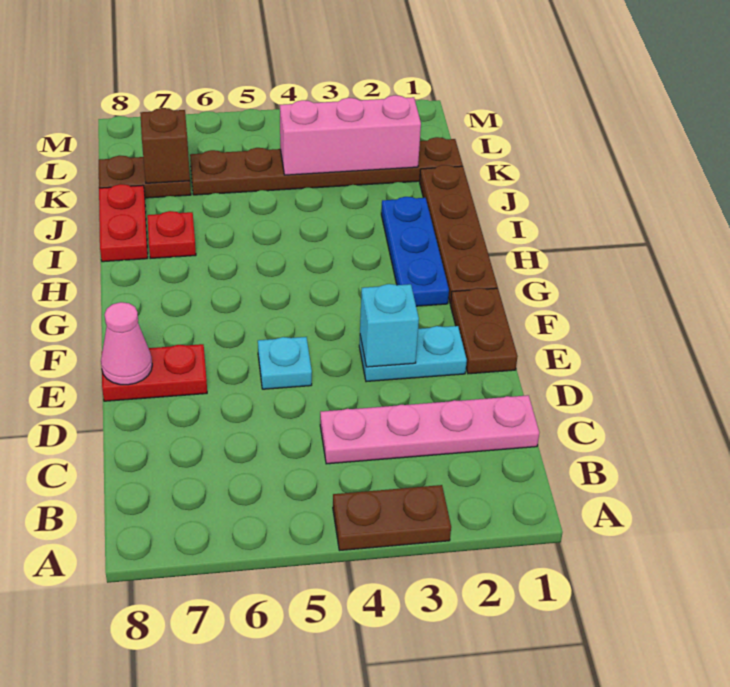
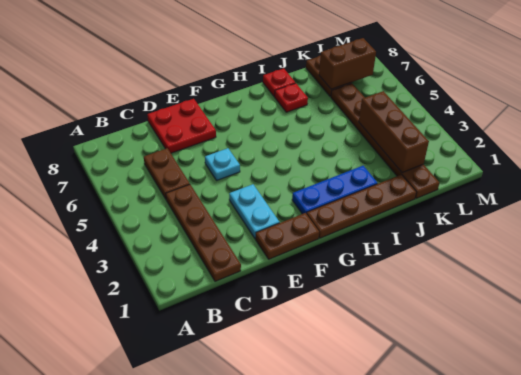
brown 1x2 plate [333,485,451,550] -> brown 1x2 plate moved to [144,148,190,199]
pink 1x4 plate [320,395,539,464] -> brown 1x4 plate [166,185,241,281]
cyan 1x1 brick [360,284,419,367] -> none
red 1x2 plate [102,344,207,401] -> red 2x2 plate [147,99,216,153]
pink 1x1 cone [101,302,152,385] -> none
red 1x2 plate [99,184,148,262] -> red 1x1 plate [263,68,295,97]
pink 1x3 brick [280,95,421,175] -> brown 1x3 brick [359,91,429,173]
brown 1x1 brick [140,108,190,183] -> brown 1x2 brick [319,38,376,89]

